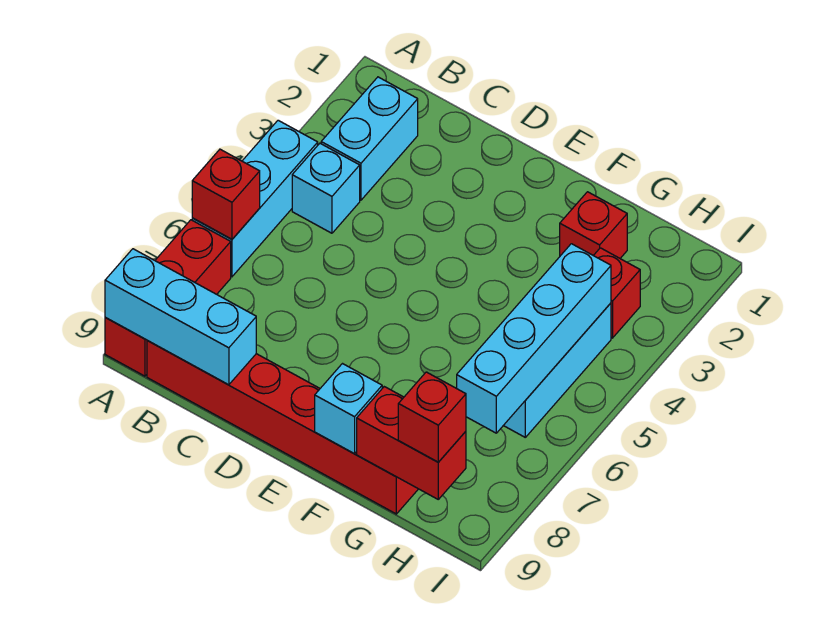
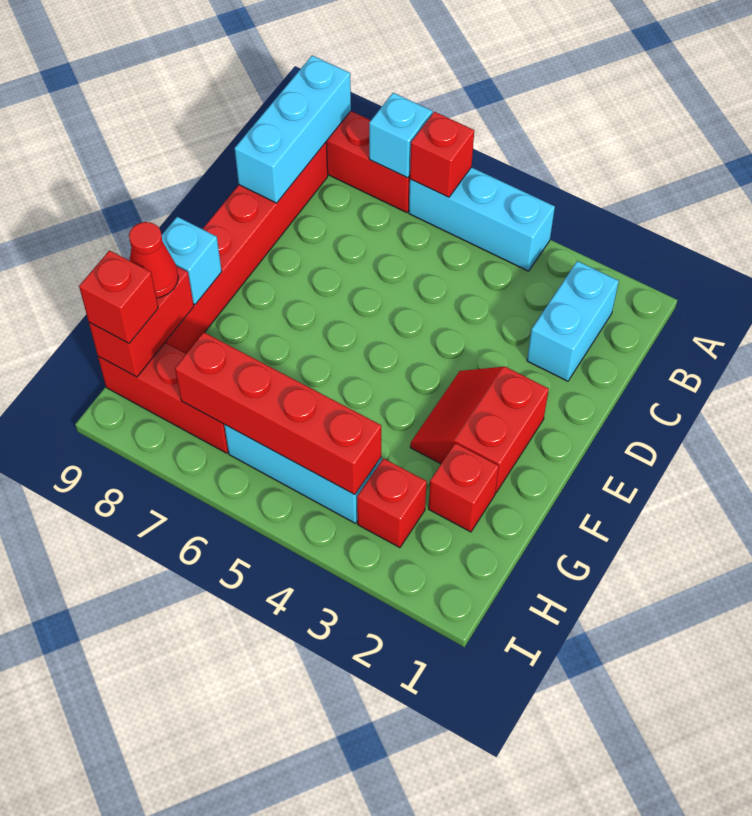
cyan 1x2 brick [321,77,418,200] -> cyan 1x2 brick turned to [527,261,619,381]
cyan 1x1 brick [292,143,360,233] -> cyan 1x1 brick moved to [369,93,432,178]
none -> red 2x2 slope [410,367,549,493]
none -> red 1x1 cone [129,222,178,298]
cyan 1x4 brick [457,244,611,433] -> red 1x4 brick [175,332,381,495]
none -> red 1x3 brick [98,343,228,453]

